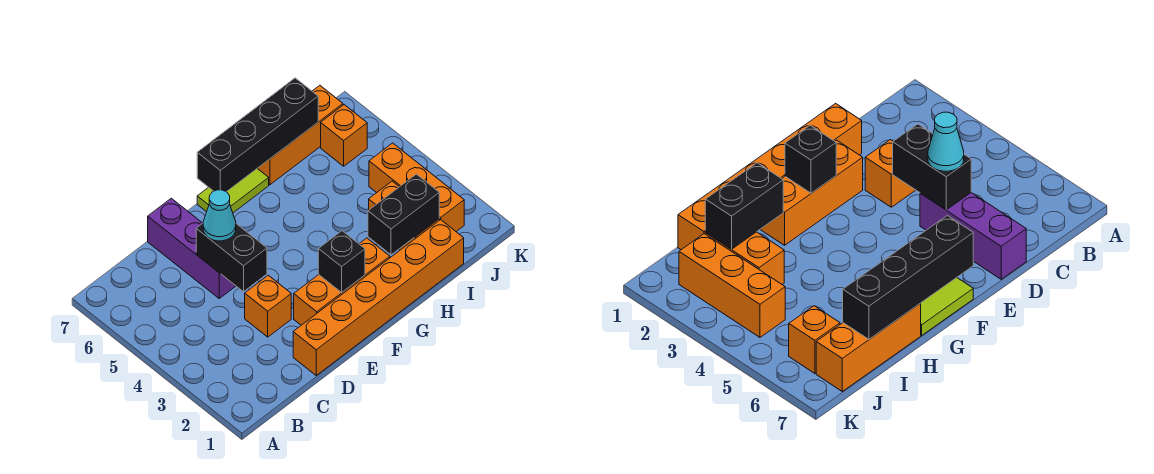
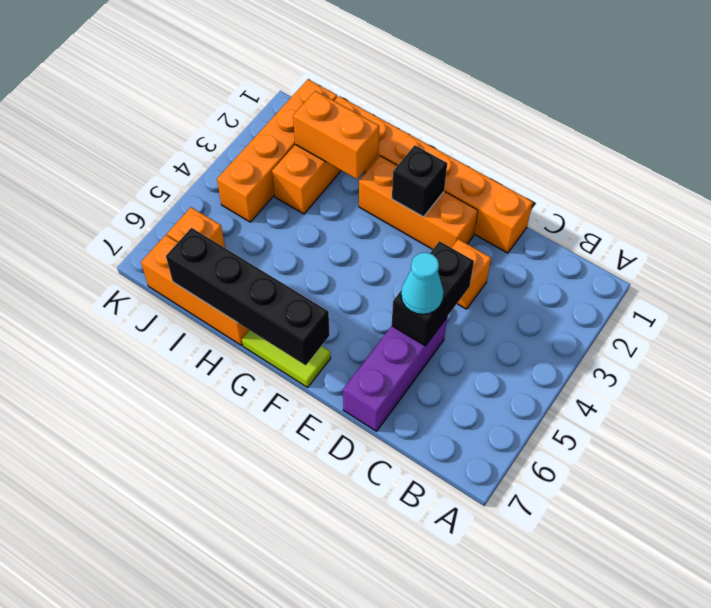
black 1x2 brick [368,174,439,255] -> orange 1x2 brick [293,91,379,179]
orange 1x3 brick [369,143,464,232] -> orange 1x4 brick [217,79,337,222]

